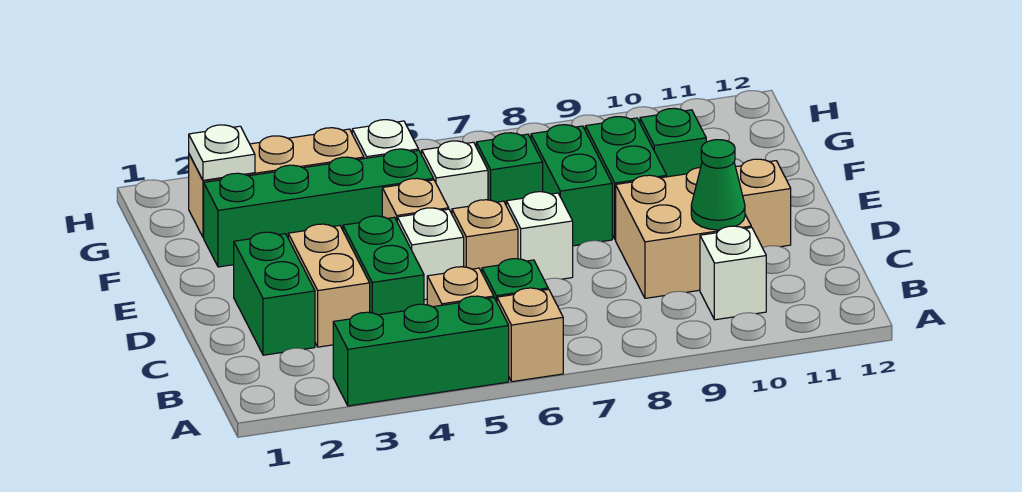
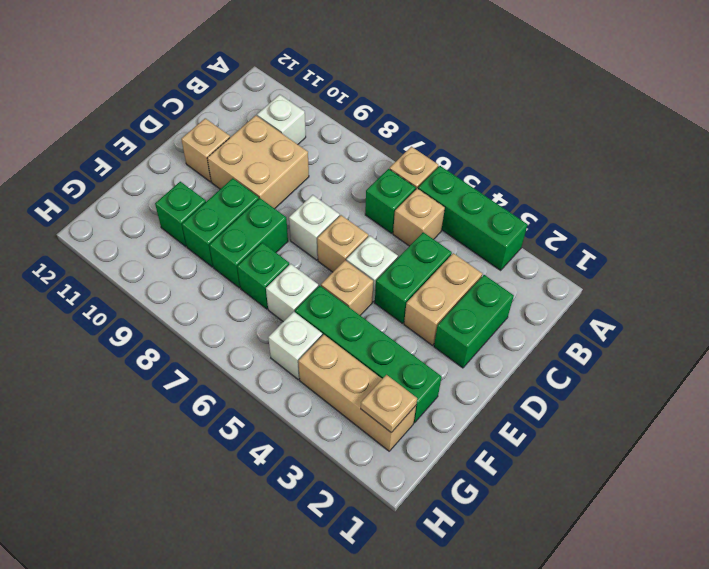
green 1x1 cone [691,140,745,230] -> none
white 1x1 plate [189,125,255,180] -> tan 1x1 plate [361,375,417,433]

